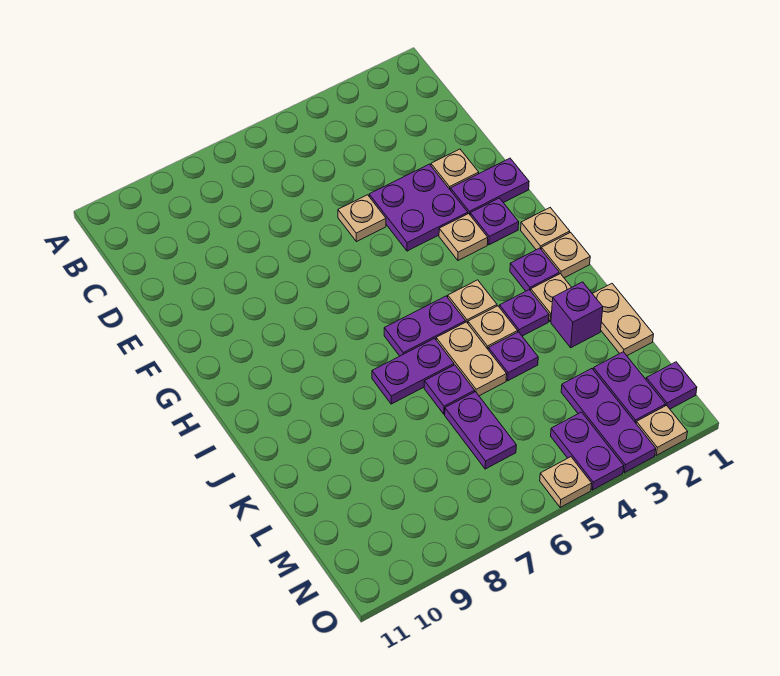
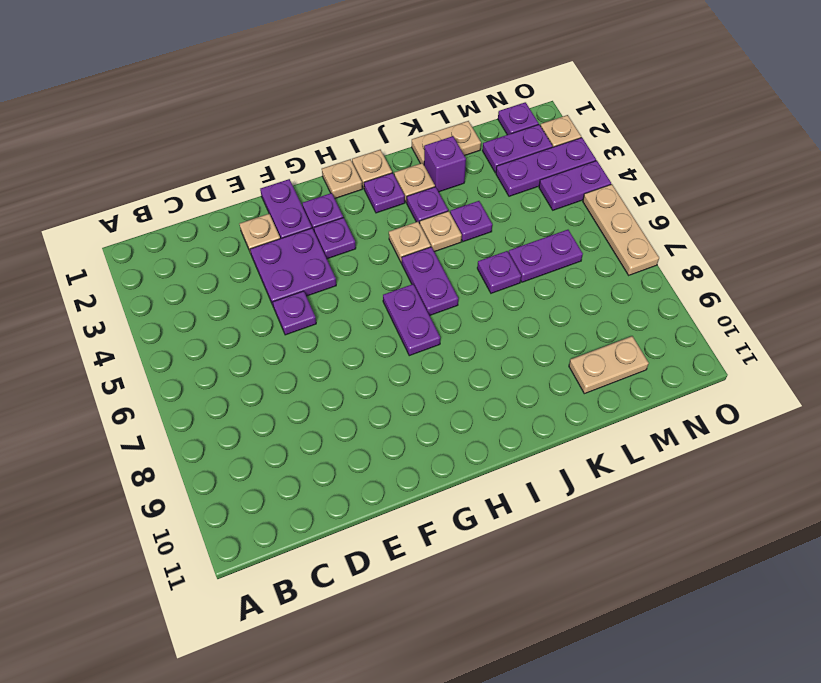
tan 1x1 plate [338,195,386,242] -> purple 1x1 plate [273,291,316,335]
tan 1x1 plate [439,214,488,260] -> purple 1x1 plate [314,218,356,259]
tan 1x2 plate [436,322,507,396] -> tan 1x2 plate moved to [569,336,649,394]
purple 1x2 plate [372,338,454,404] -> purple 1x2 plate moved to [383,284,440,356]
tan 1x1 plate [540,457,592,507] -> tan 1x3 plate [583,184,659,275]

